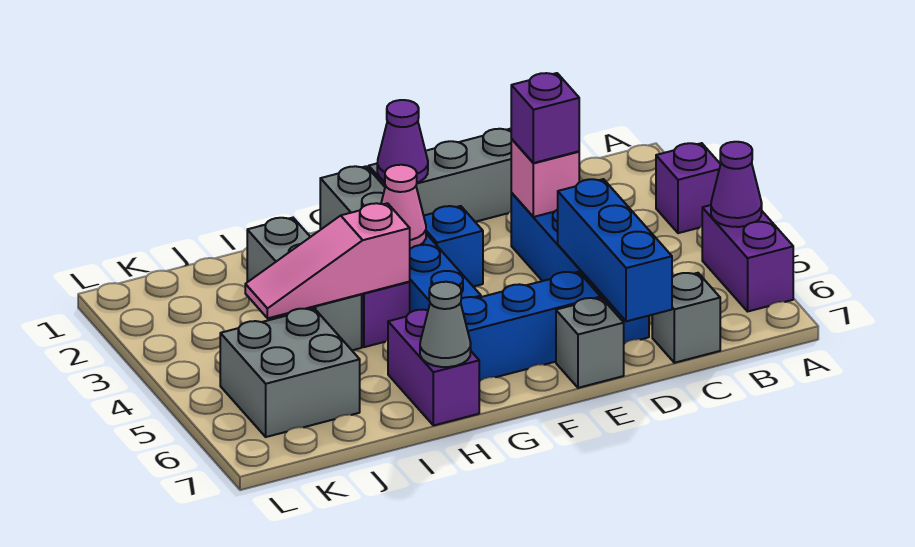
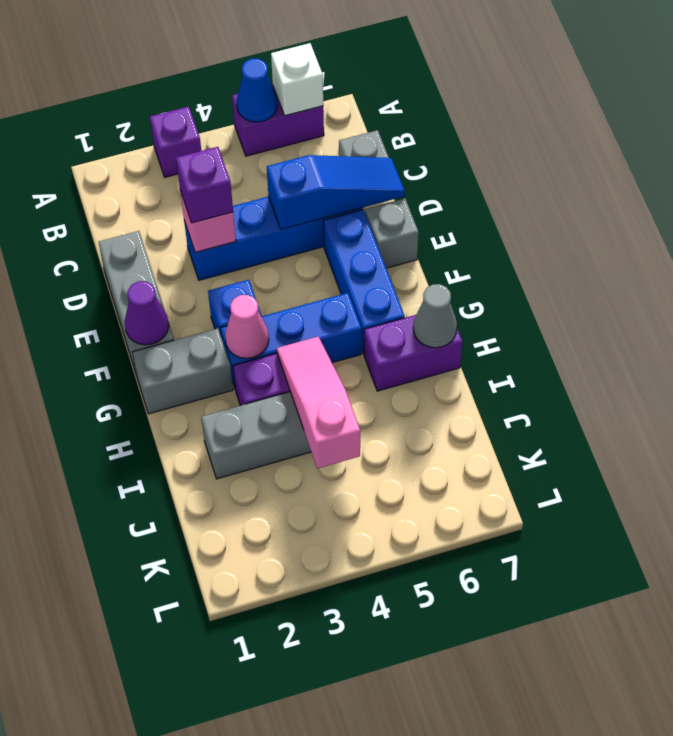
purple 1x1 cone [711,142,762,227] -> blue 1x1 cone [236,58,277,122]
none -> white 1x1 brick [271,43,323,116]
blue 1x3 brick [558,179,672,321] -> blue 1x3 slope [267,155,405,229]
pink 1x3 slope [245,203,410,318] -> pink 1x3 slope turned to [277,337,360,468]
grey 2x2 brick [220,308,360,437] -> none

